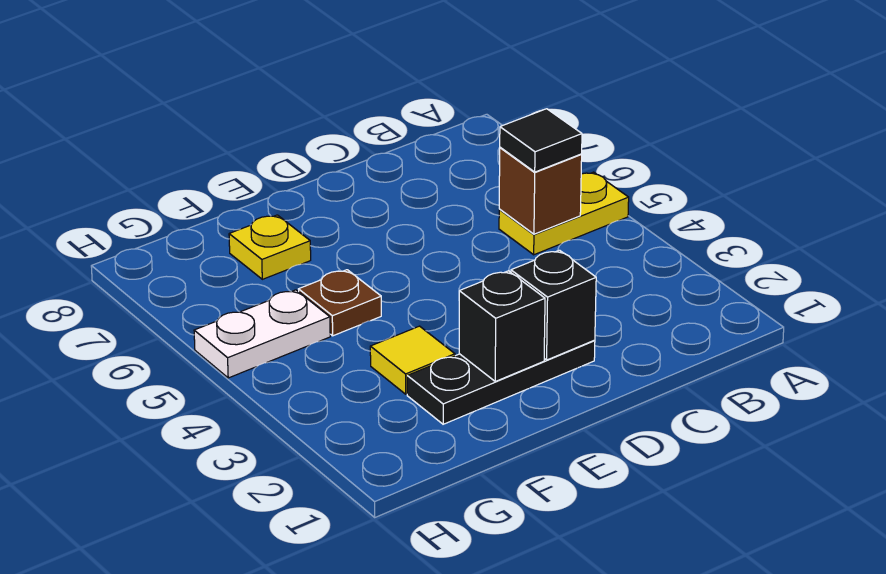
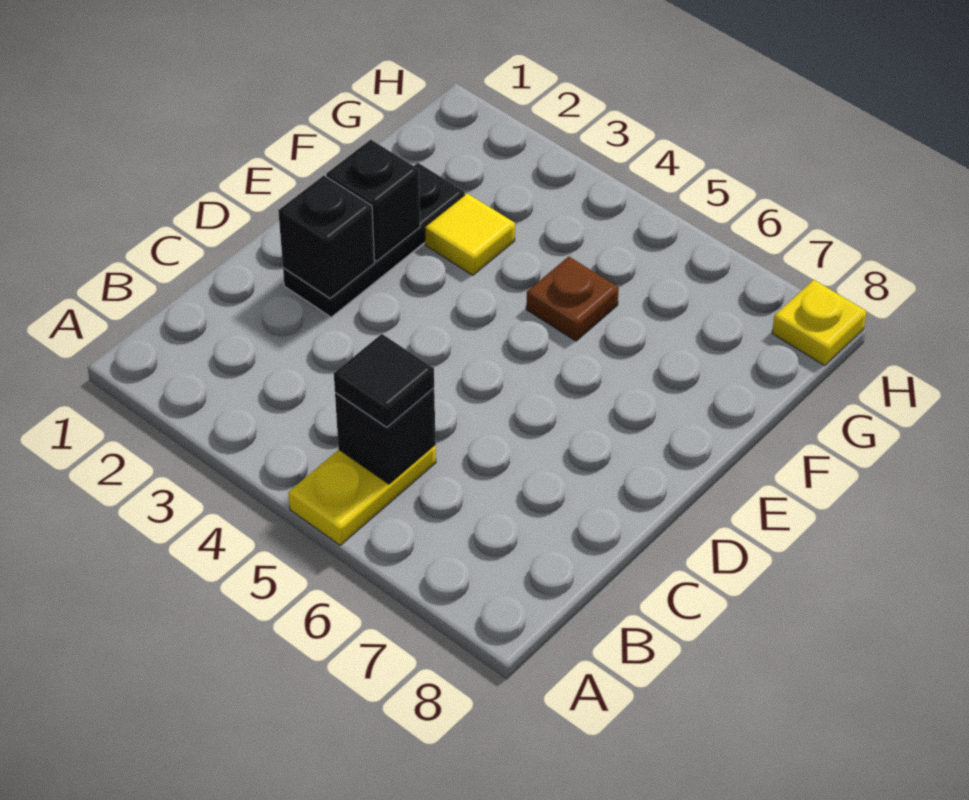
brown 1x1 brick [499,147,582,234] -> black 1x1 brick [335,388,436,484]
yellow 1x1 plate [229,215,311,279] -> yellow 1x1 plate moved to [772,280,867,366]
white 1x2 plate [194,290,330,378] -> none

